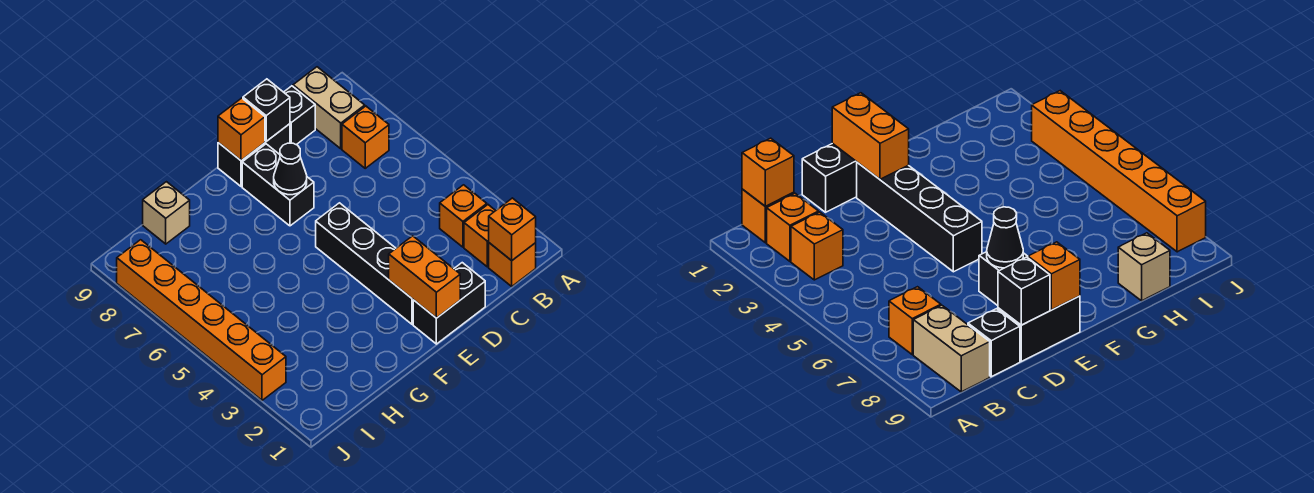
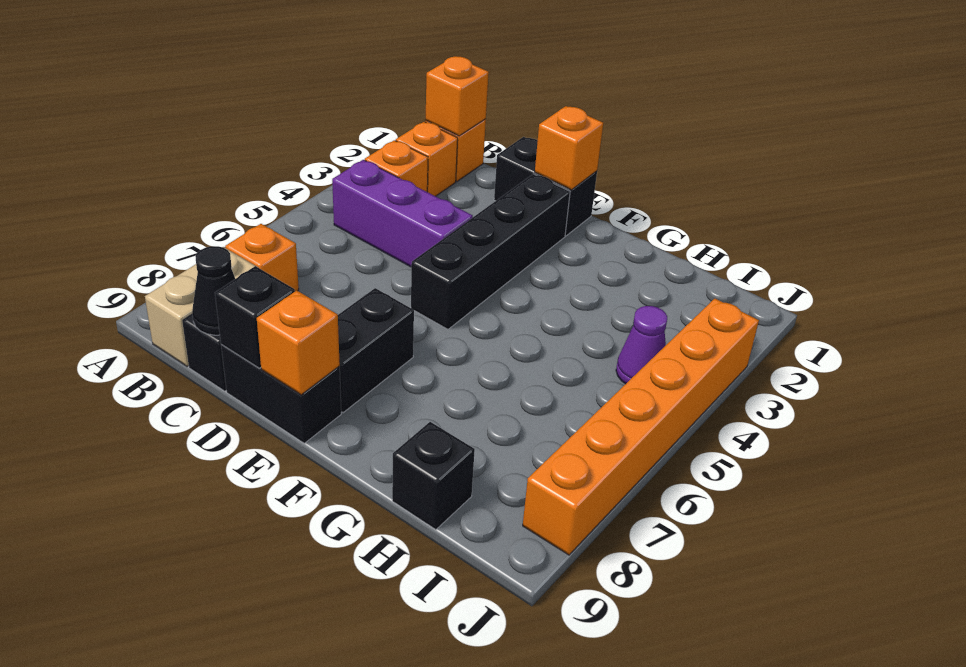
none -> purple 1x3 brick [332,160,473,267]
orange 1x2 brick [389,236,460,318] -> orange 1x1 brick [535,106,603,190]
black 1x1 cone [274,143,307,195] -> black 1x1 cone moved to [192,246,235,335]
tan 1x1 brick [143,182,190,244] -> black 1x1 brick [392,422,475,530]
none -> purple 1x1 cone [616,306,667,384]

